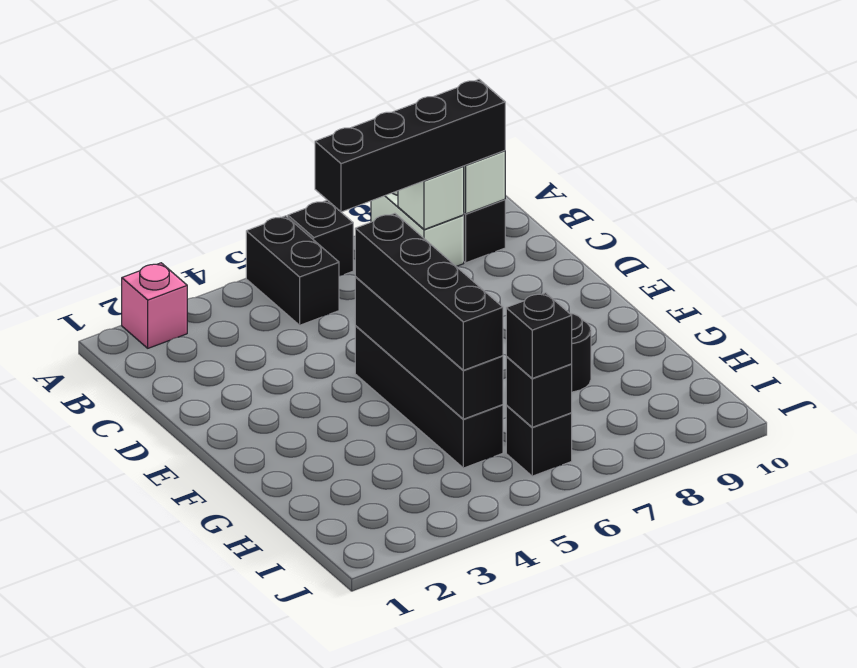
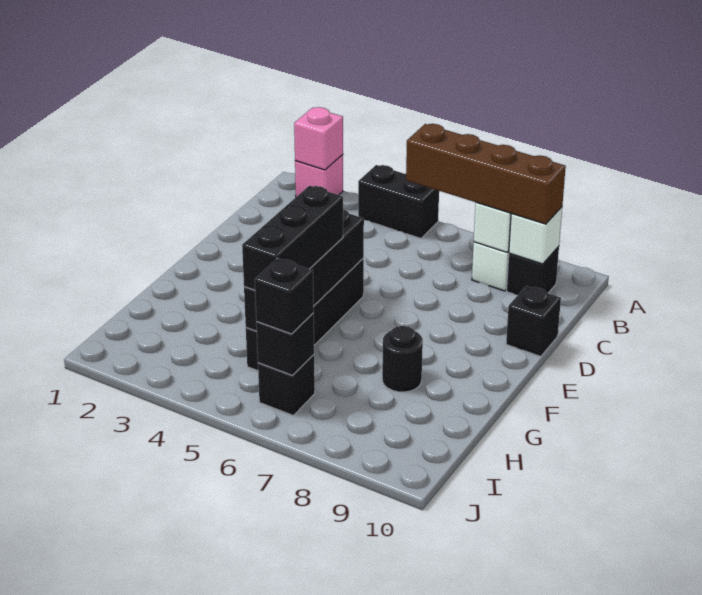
none -> pink 1x1 brick [294,107,343,170]
black 1x2 brick [246,216,339,325] -> black 1x2 brick turned to [358,165,439,238]
black 1x1 brick [288,200,353,276] -> black 1x1 brick moved to [506,286,561,356]
black 1x4 brick [315,80,505,212] -> brown 1x4 brick [406,124,566,224]
black 1x4 brick [355,213,503,370] -> black 1x3 brick [242,186,343,290]

